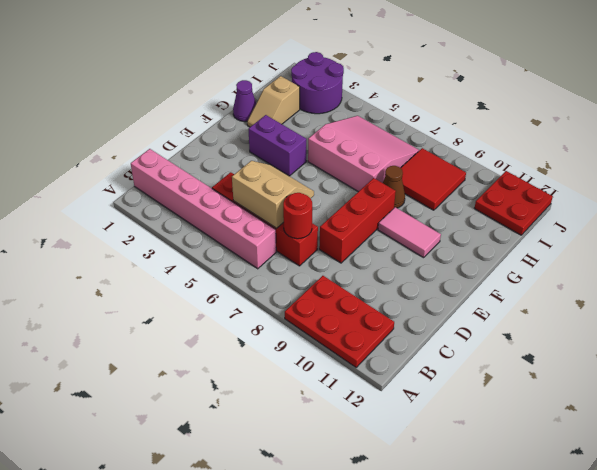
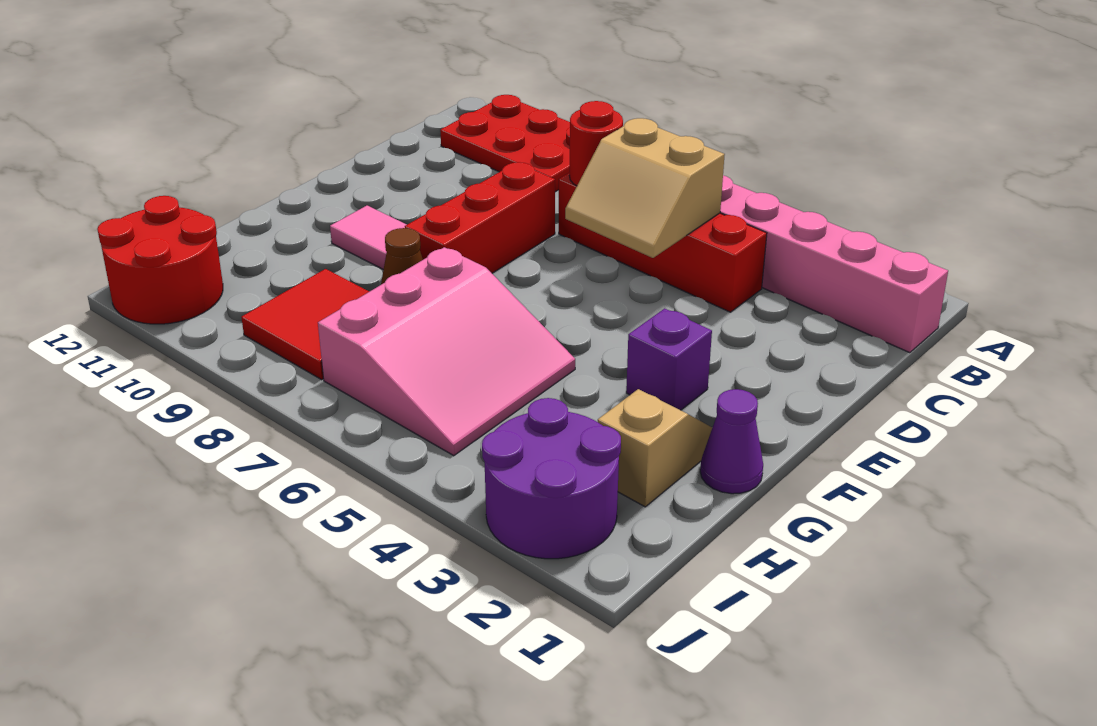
purple 1x2 brick [248,115,306,176] -> purple 1x1 brick [626,308,712,410]
pink 3x3 slope [308,116,419,192] -> pink 3x3 slope turned to [318,247,575,456]
red 2x2 plate [474,171,553,235] -> red 2x2 round brick [97,196,223,324]

